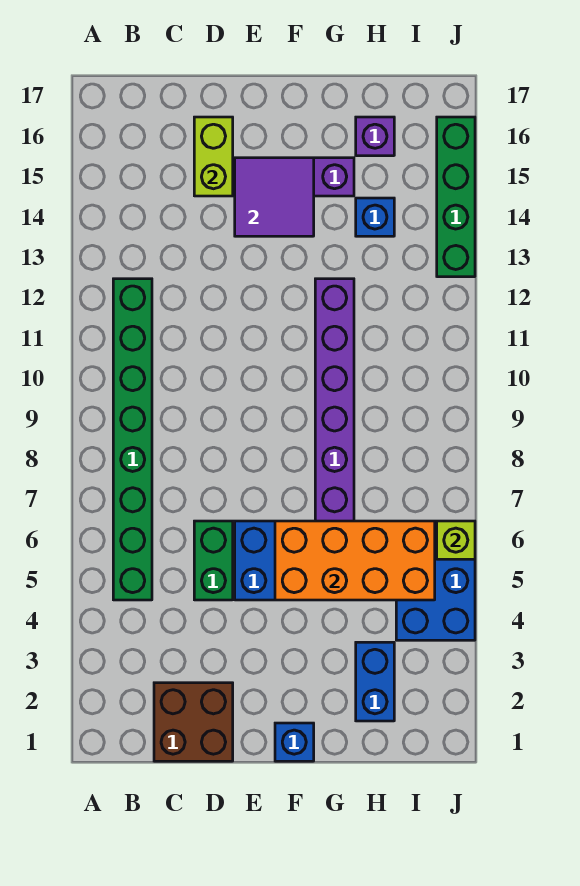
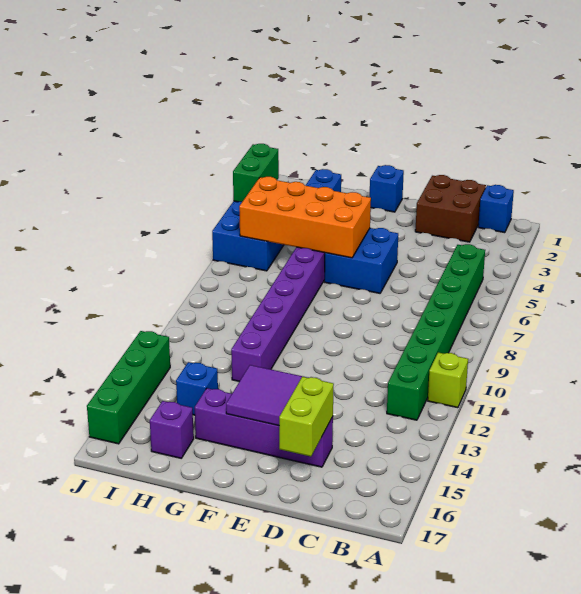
none -> blue 1x1 brick [478,185,514,233]
green 1x2 brick [194,521,233,600] -> green 1x2 brick moved to [233,144,279,202]
lime 1x1 brick [437,521,475,559] -> lime 1x1 brick moved to [428,352,468,408]

